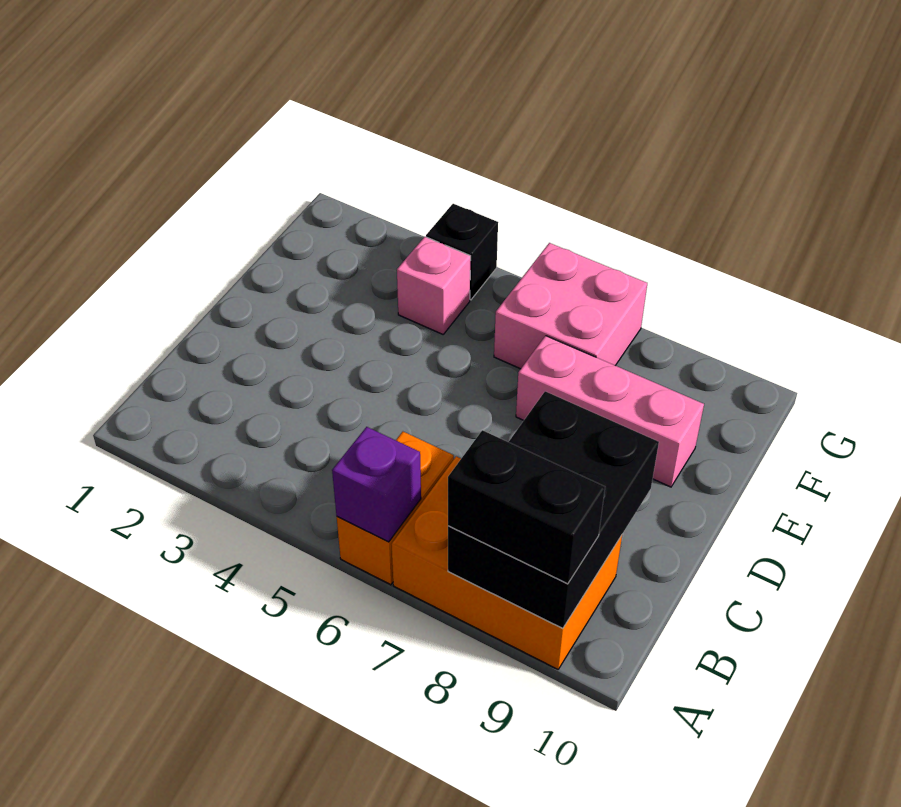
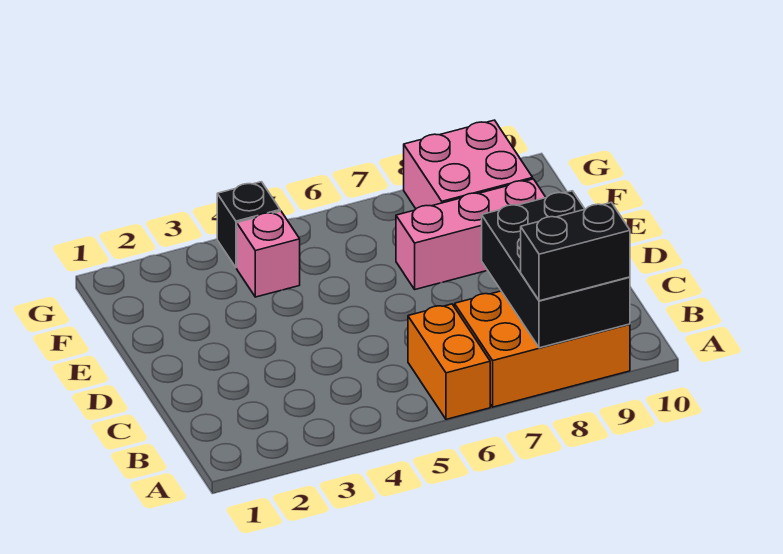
purple 1x1 brick [332,427,421,542] -> none
pink 2x2 brick [494,243,647,369] -> pink 2x2 brick moved to [404,120,533,209]

